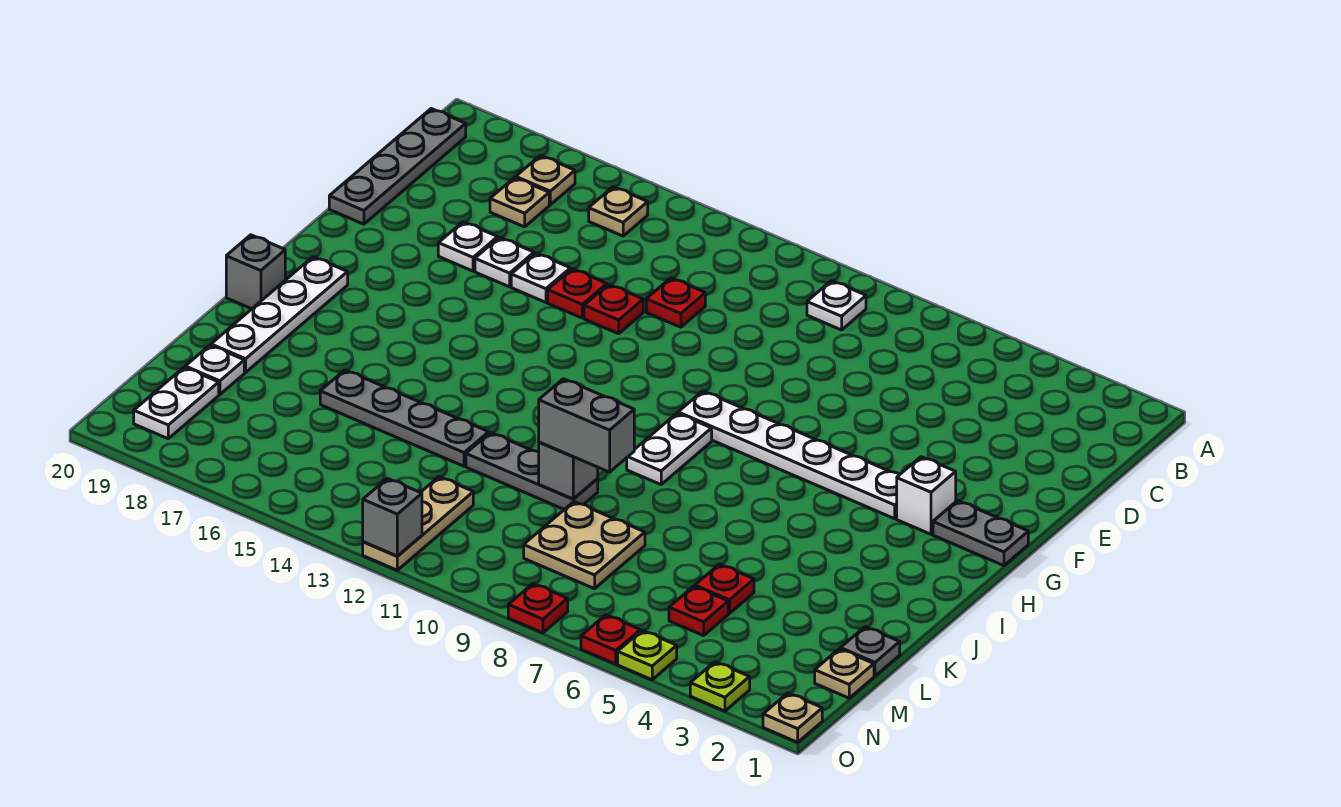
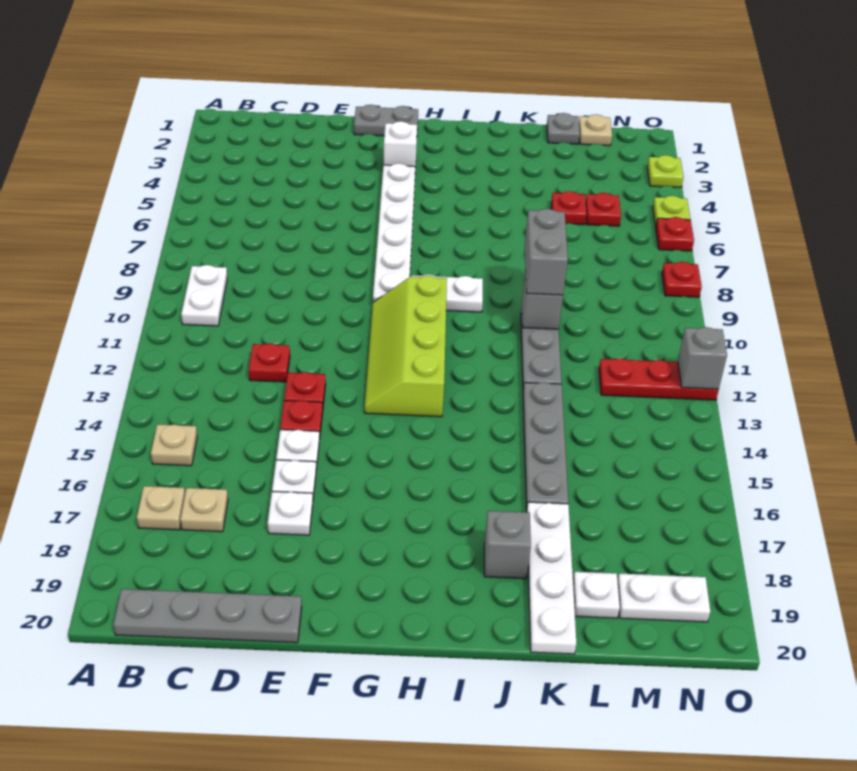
white 1x1 plate [807,281,866,330] -> white 1x2 plate [181,265,227,326]
grey 1x2 plate [933,501,1028,566] -> grey 1x2 plate turned to [354,105,418,136]
none -> lime 2x4 slope [365,276,447,417]
white 1x4 plate [211,257,348,372] -> white 1x4 plate turned to [527,502,576,654]
grey 1x1 brick [226,235,285,309] -> grey 1x1 brick moved to [484,511,531,579]
tan 2x2 plate [524,502,645,589] -> none
tan 1x3 plate [363,477,473,570] -> red 1x3 plate [599,358,719,400]
tan 1x1 plate [763,693,822,742] -> none

